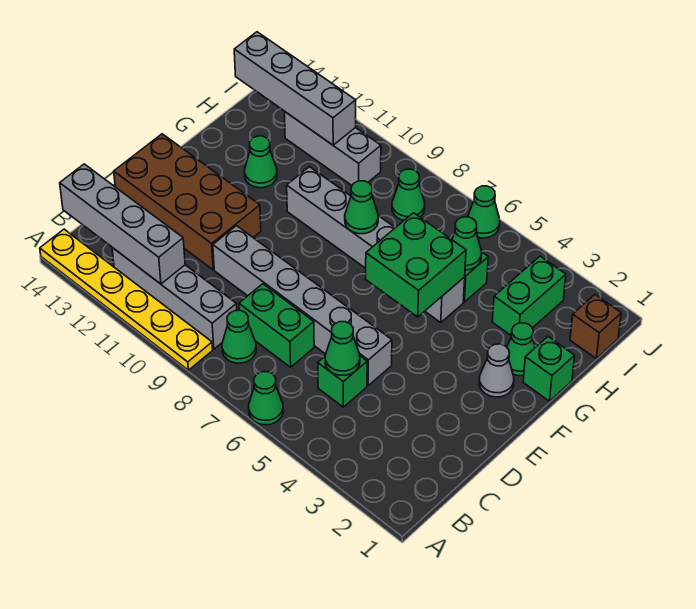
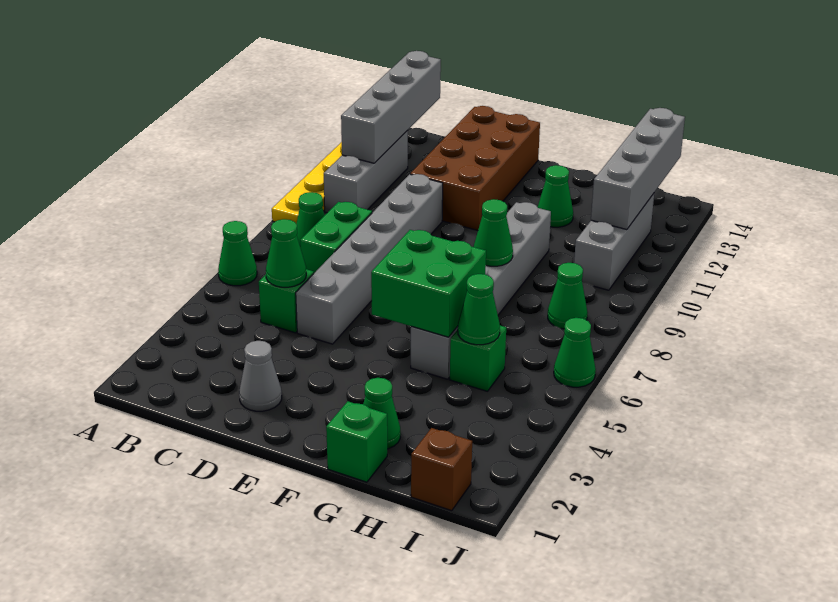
grey 1x4 brick [112,248,237,349] -> grey 1x3 brick [324,131,408,213]
grey 1x1 cone [479,344,514,397] -> grey 1x1 cone moved to [239,341,282,411]
green 1x2 brick [493,256,566,336] -> none

